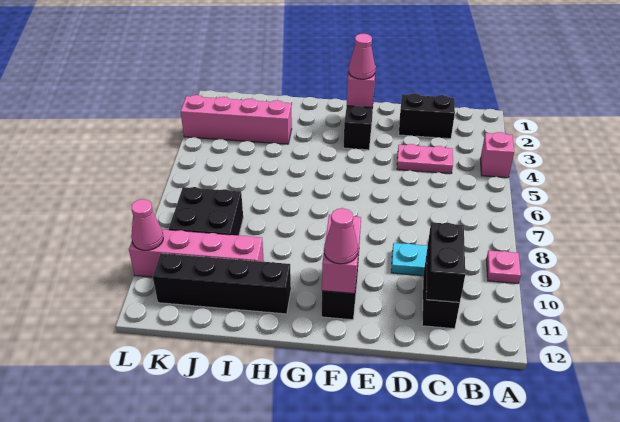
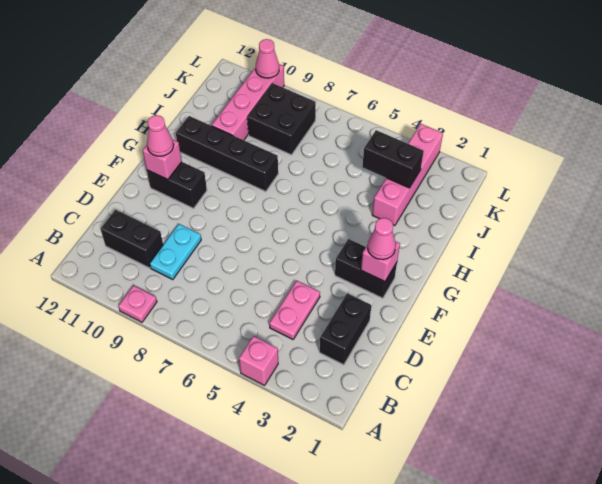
black 1x2 brick [426,222,465,302] -> black 1x2 brick moved to [362,130,424,188]
pink 1x2 brick [322,215,361,294] -> pink 1x1 brick [143,140,182,180]
black 1x4 brick [153,253,291,314] -> black 1x4 brick turned to [176,116,278,192]

